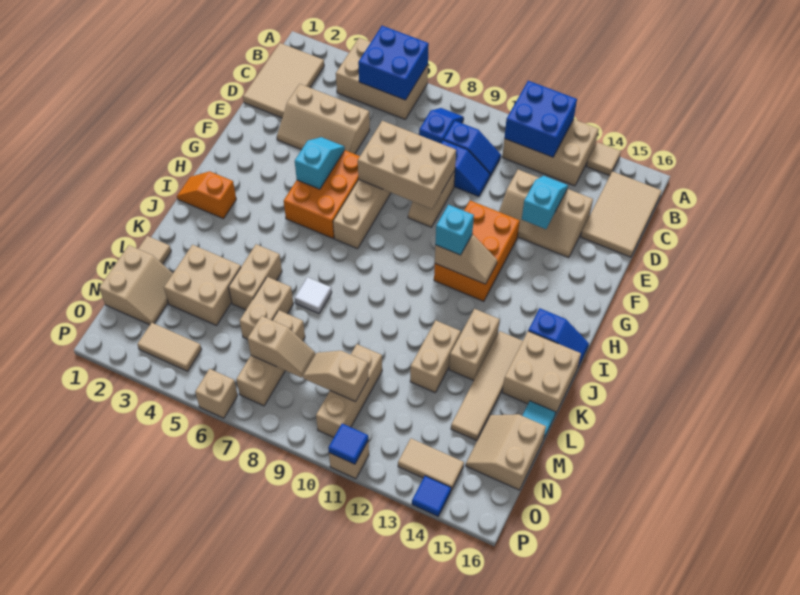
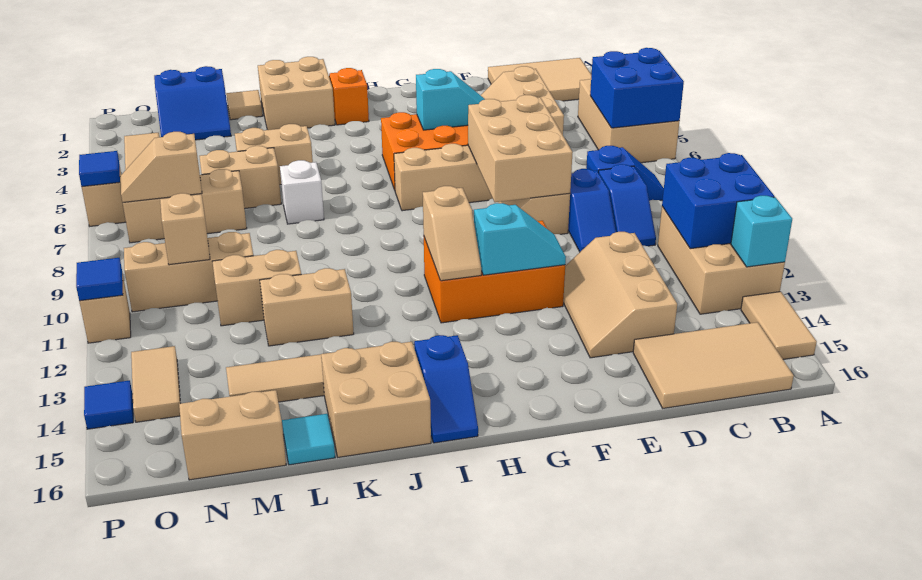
tan 1x1 tile [587,142,621,176] -> tan 1x2 tile [741,292,817,359]
cyan 1x2 slope [522,176,568,229] -> cyan 1x2 slope moved to [474,203,566,275]
cyan 1x1 brick [435,205,474,255] -> cyan 1x1 brick moved to [731,196,792,267]
tan 1x2 brick [449,309,500,380] -> tan 1x2 brick moved to [212,250,301,326]
white 1x1 tile [295,277,332,314] -> white 1x1 brick [280,160,324,224]
tan 2x2 brick [164,245,241,325] -> tan 2x2 brick moved to [258,57,335,130]
tan 2x2 slope [99,245,173,325] -> blue 2x2 slope [154,66,231,140]
tan 1x2 slope [248,316,315,378] -> tan 1x2 slope turned to [121,132,202,203]
none -> blue 1x1 tile [79,151,120,187]

